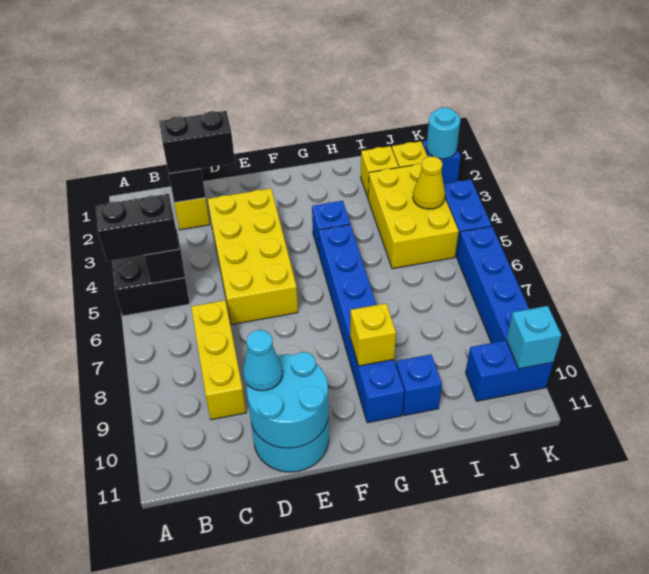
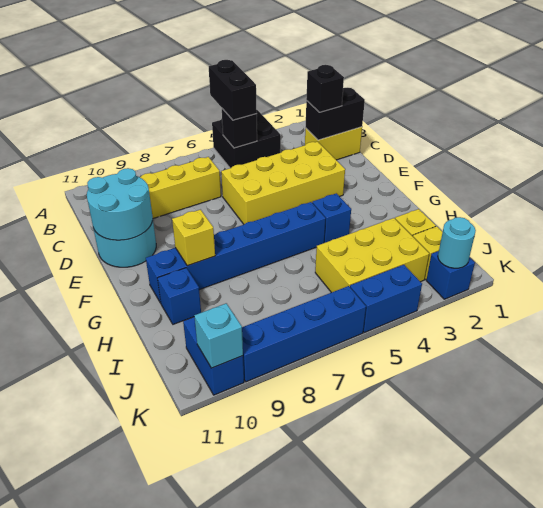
black 1x2 brick [159,111,235,173] -> black 1x1 brick [306,65,344,112]
cyan 1x1 cone [243,330,283,391] -> none
yellow 1x1 cone [413,156,445,209] -> none

